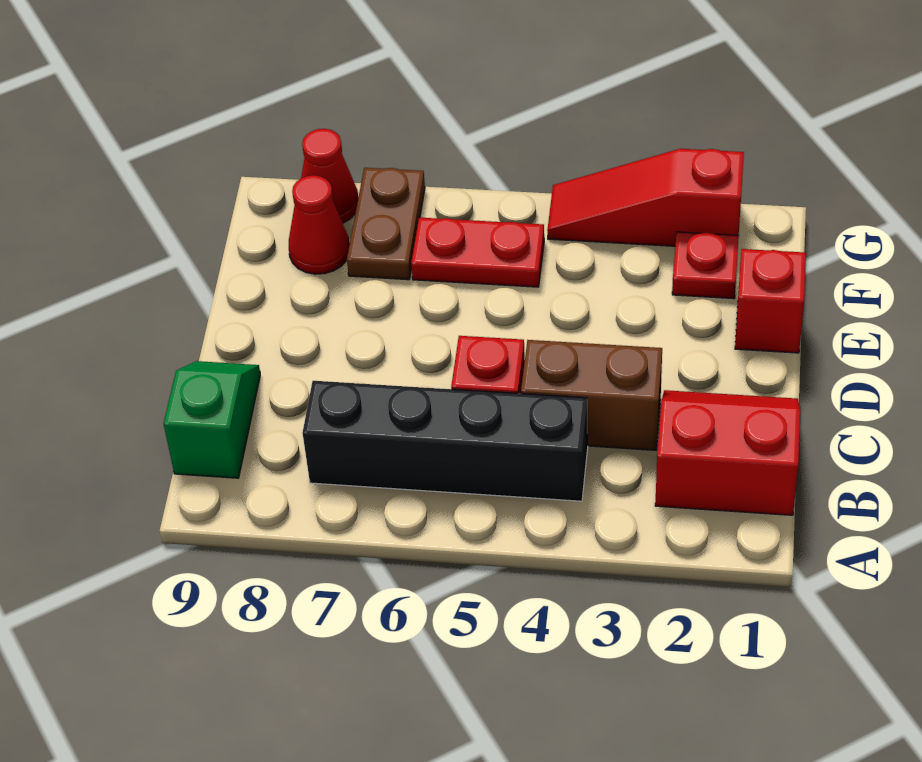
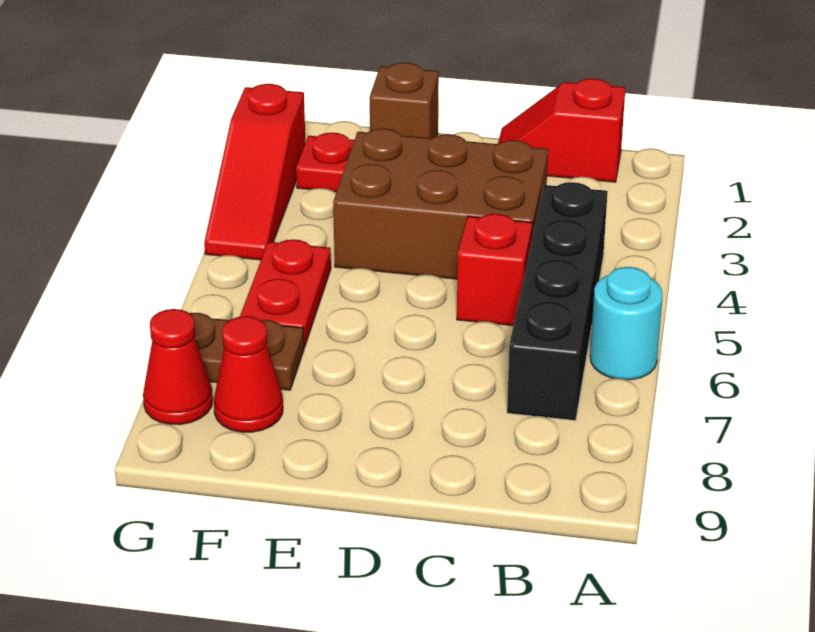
none -> cyan 1x1 round brick [590,267,663,380]
red 2x2 slope [655,390,800,515] -> red 1x2 slope [498,78,625,182]
green 1x2 slope [164,361,260,478] -> none
brown 1x2 brick [521,340,662,450] -> brown 2x3 brick [333,128,548,279]
red 1x1 brick [735,249,806,353] -> brown 1x1 brick [370,62,439,138]

